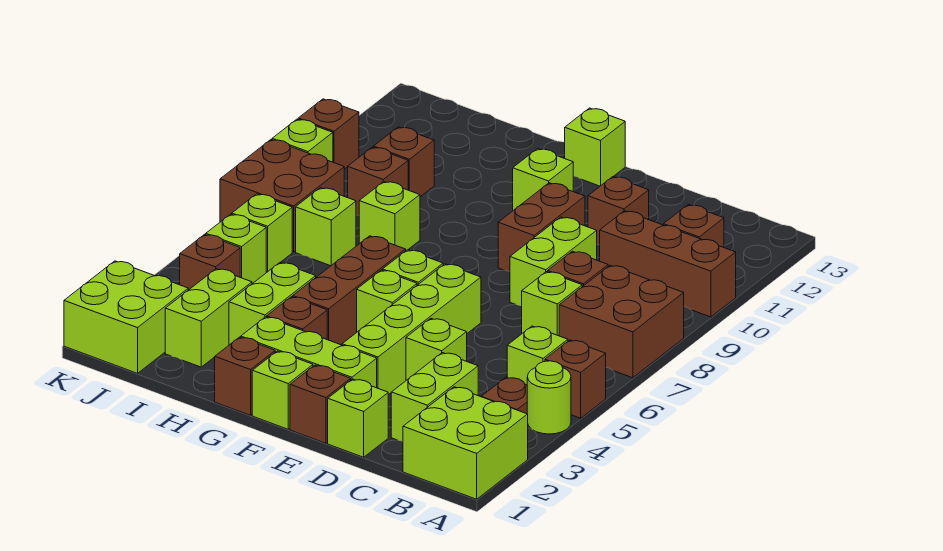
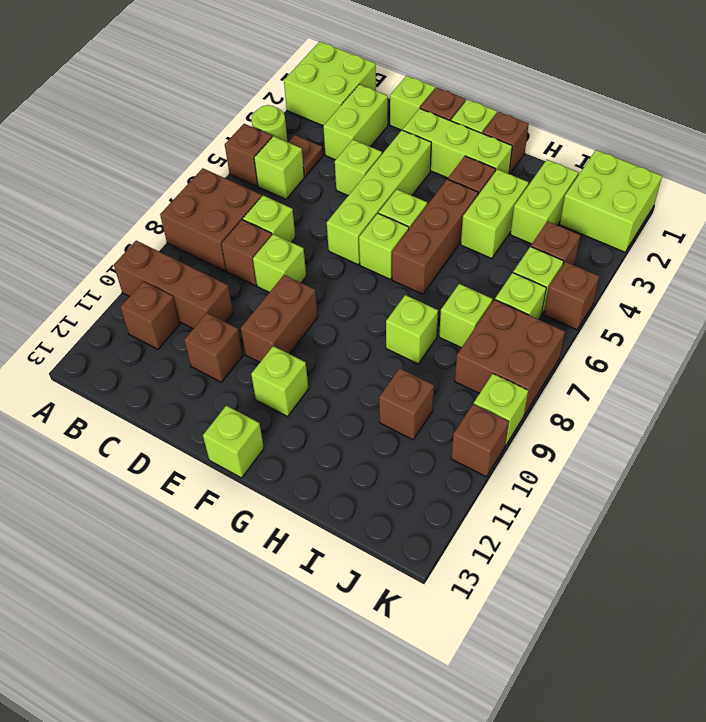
lime 1x2 brick [510,217,597,306] -> lime 1x1 brick [253,234,306,292]
brown 1x1 brick [348,147,408,215] -> brown 1x1 brick moved to [544,262,600,330]

